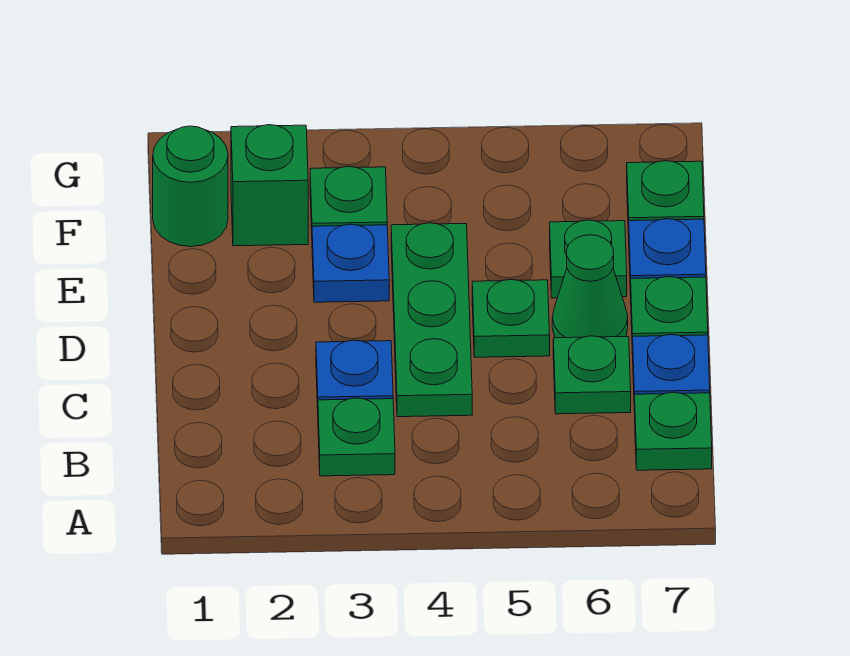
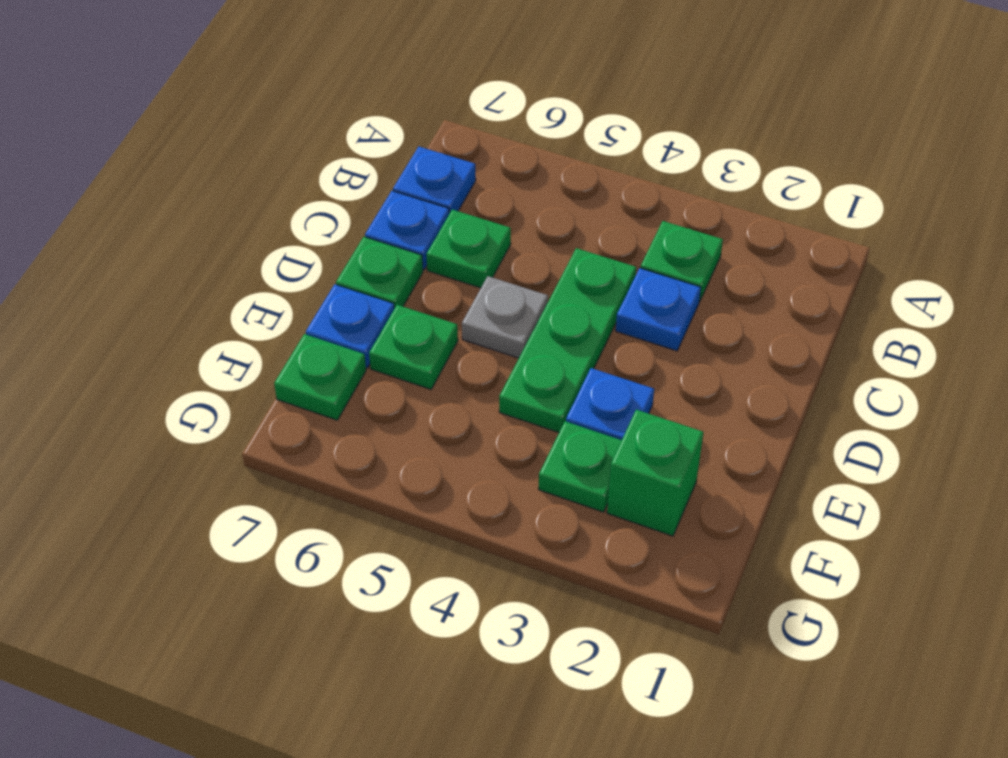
green 1x1 plate [635,392,712,470] -> blue 1x1 plate [393,147,476,214]
green 1x1 plate [472,279,550,357] -> grey 1x1 plate [462,276,548,358]
green 1x1 cone [552,235,628,338] -> none
green 1x1 round brick [153,126,228,247] -> none

